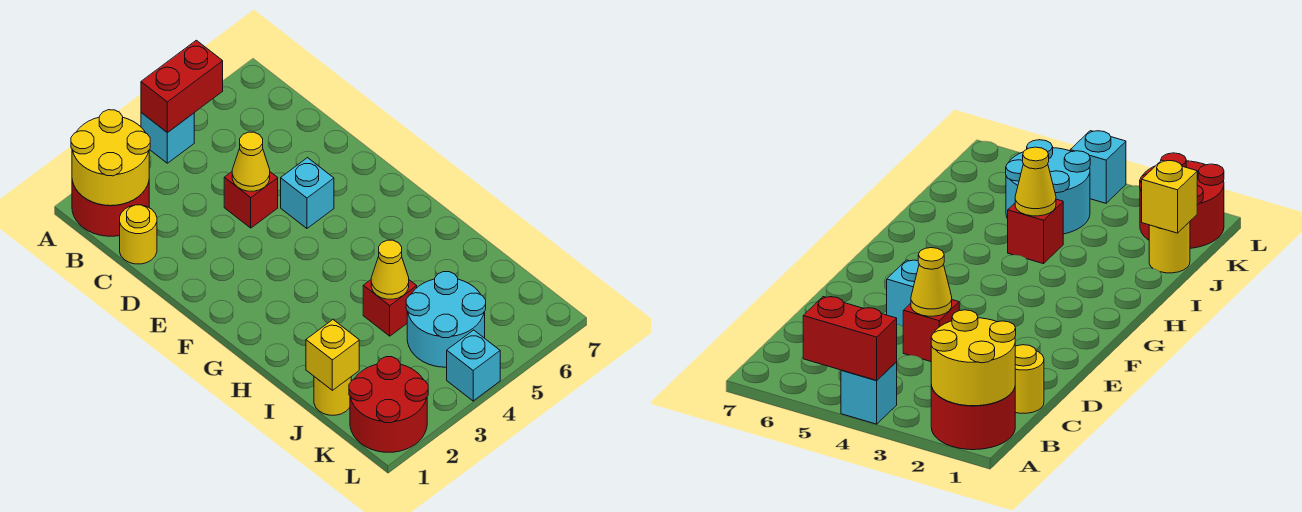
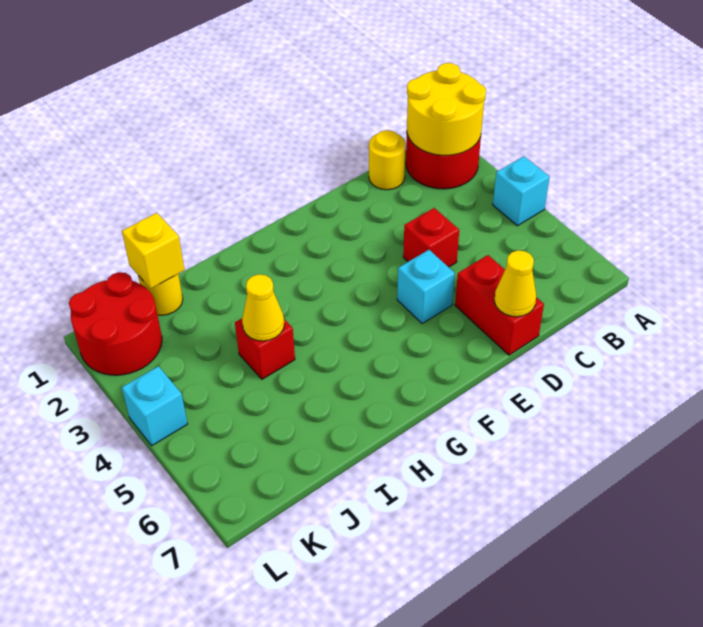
red 1x2 brick [141,40,223,133] -> red 1x2 brick moved to [455,255,544,355]
yellow 1x1 cone [232,132,270,191] -> yellow 1x1 cone moved to [494,250,536,317]
cyan 2x2 round brick [406,272,486,367] -> none

